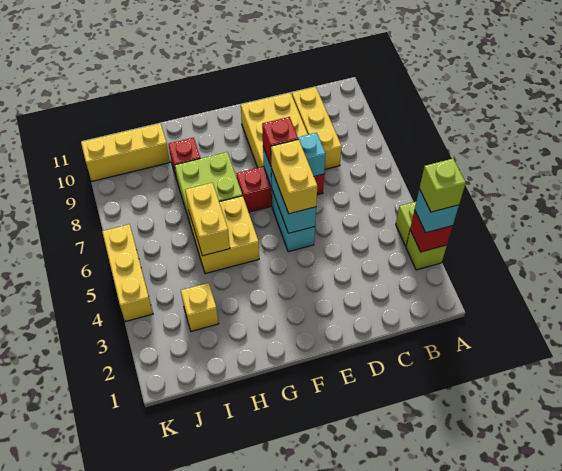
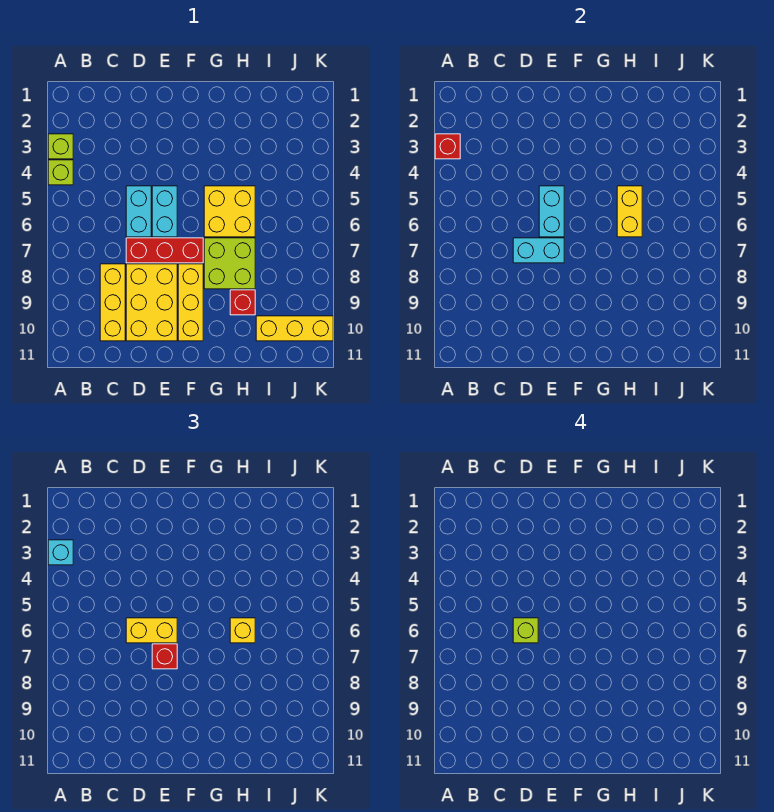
lime 1x1 brick [419,159,466,212] -> lime 1x1 brick moved to [513,618,538,643]
none -> cyan 1x2 brick [126,186,151,237]
yellow 1x2 brick [271,139,317,214] -> yellow 1x2 brick turned to [126,618,177,643]
yellow 1x1 brick [181,283,219,331] -> yellow 1x1 brick moved to [230,618,255,643]
yellow 1x3 brick [102,224,153,322] -> yellow 1x3 brick moved to [178,264,203,341]

